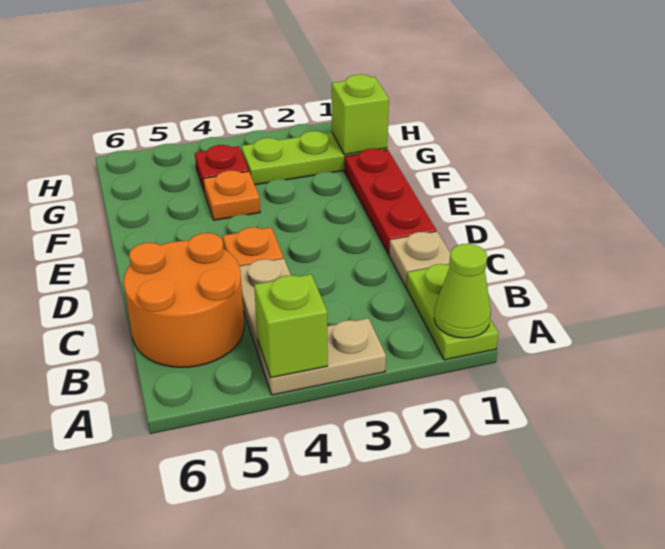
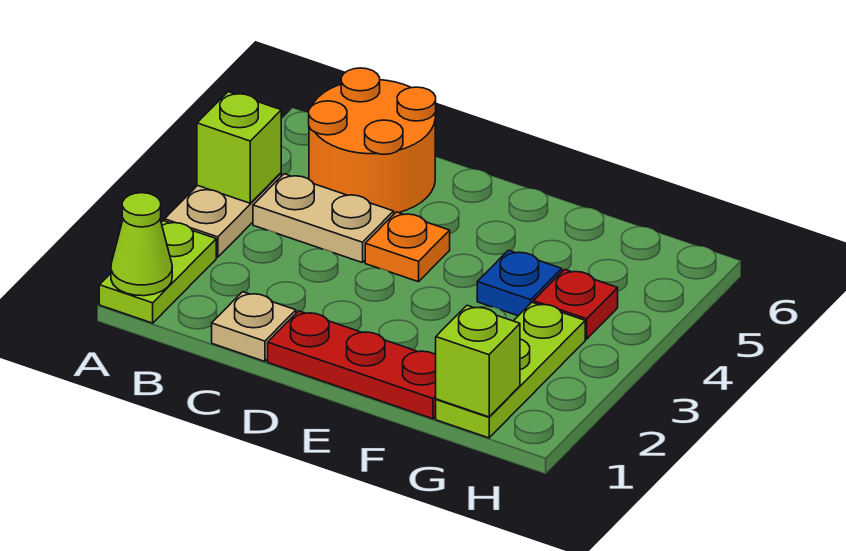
lime 1x2 plate [406,264,498,360] -> lime 1x2 plate turned to [99,221,216,323]
orange 1x1 plate [203,170,260,220] -> blue 1x1 plate [477,250,562,316]

